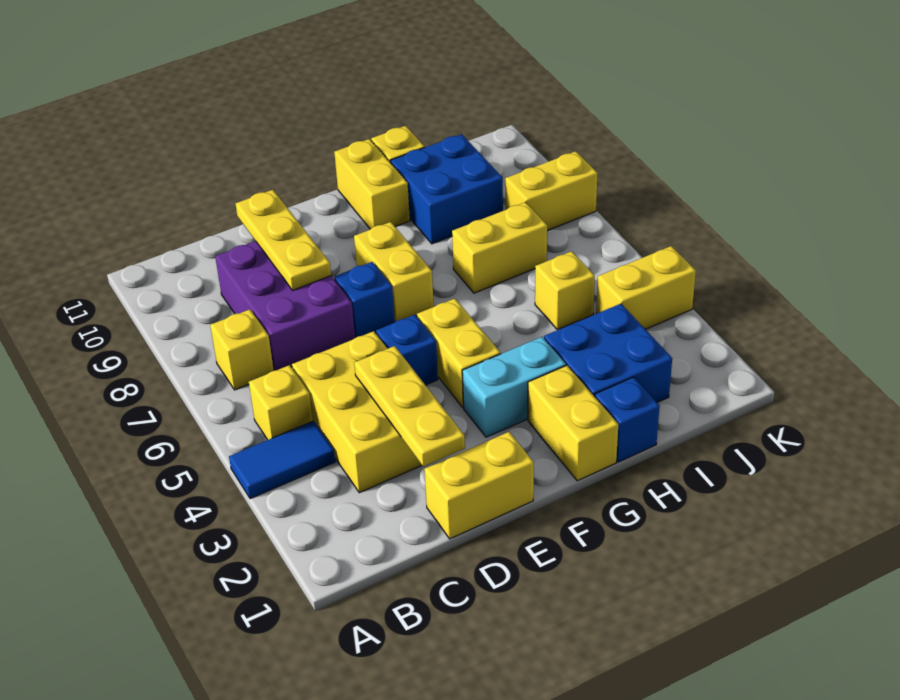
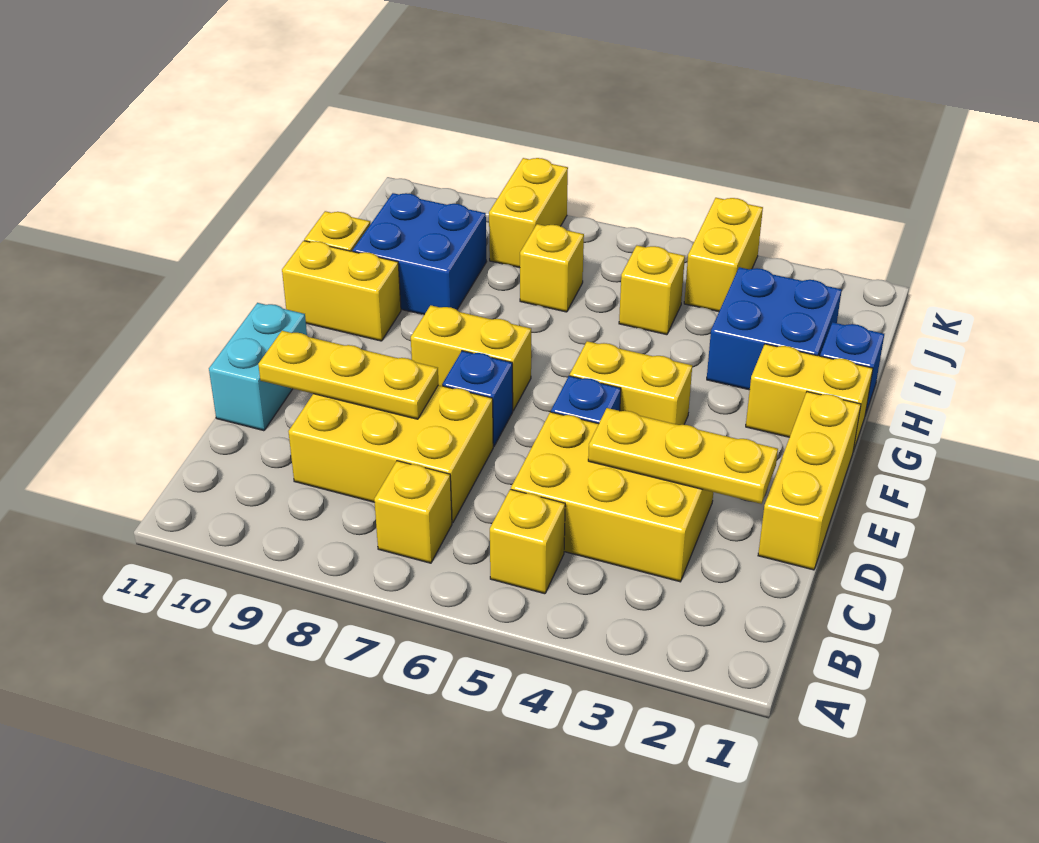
blue 1x2 tile [229,421,335,499] -> none
purple 2x3 brick [215,241,355,371] -> yellow 2x3 brick [288,385,493,523]
yellow 1x2 brick [424,432,534,539] -> yellow 1x3 brick [758,392,861,570]
cyan 1x2 brick [462,337,566,437] -> cyan 1x2 brick moved to [209,303,307,431]
yellow 1x2 brick [452,202,547,293] -> yellow 1x1 brick [520,224,584,312]

